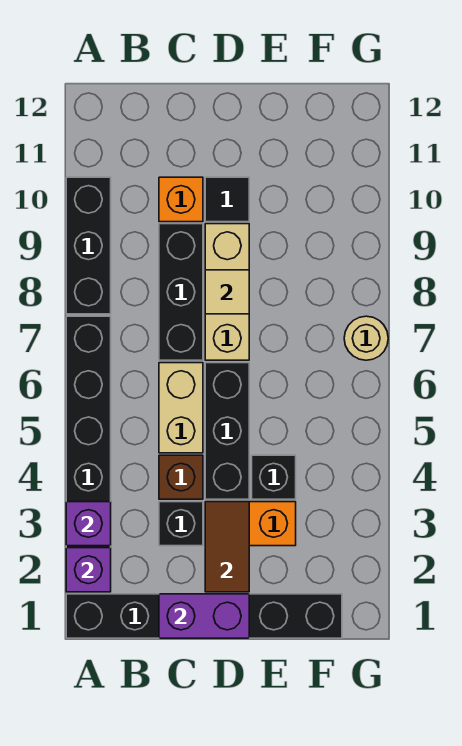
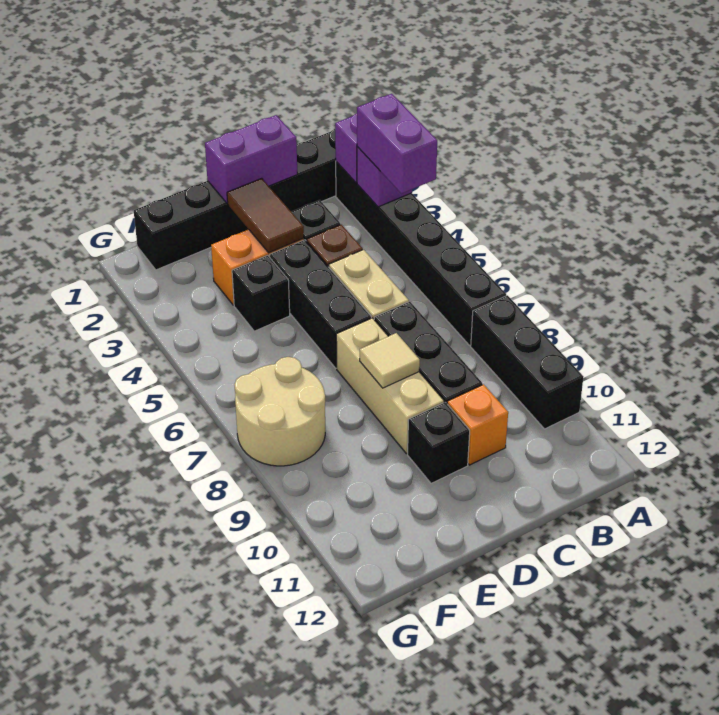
none -> purple 1x2 brick [357,94,437,194]
black 1x1 tile [205,177,249,222] -> black 1x1 brick [408,402,470,483]
tan 1x1 round brick [344,316,388,360] -> tan 2x2 round brick [234,357,325,466]

